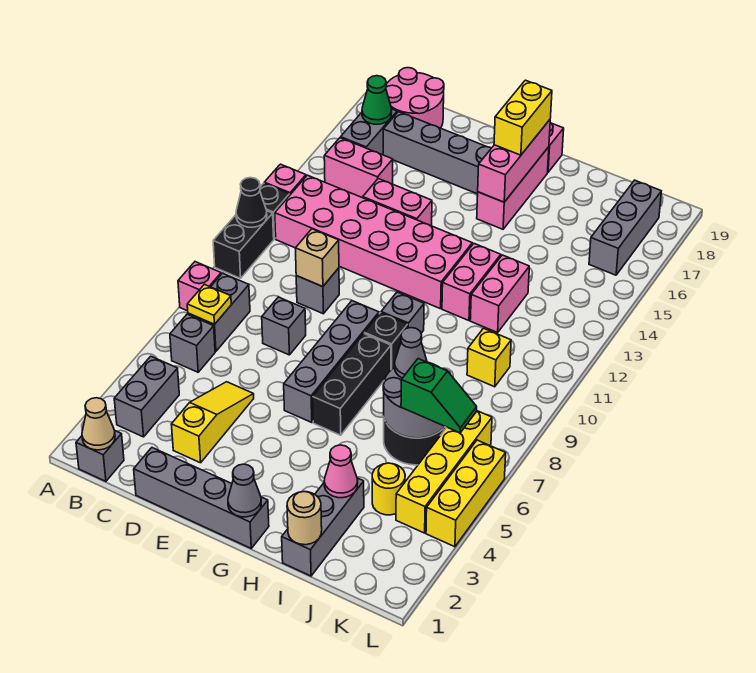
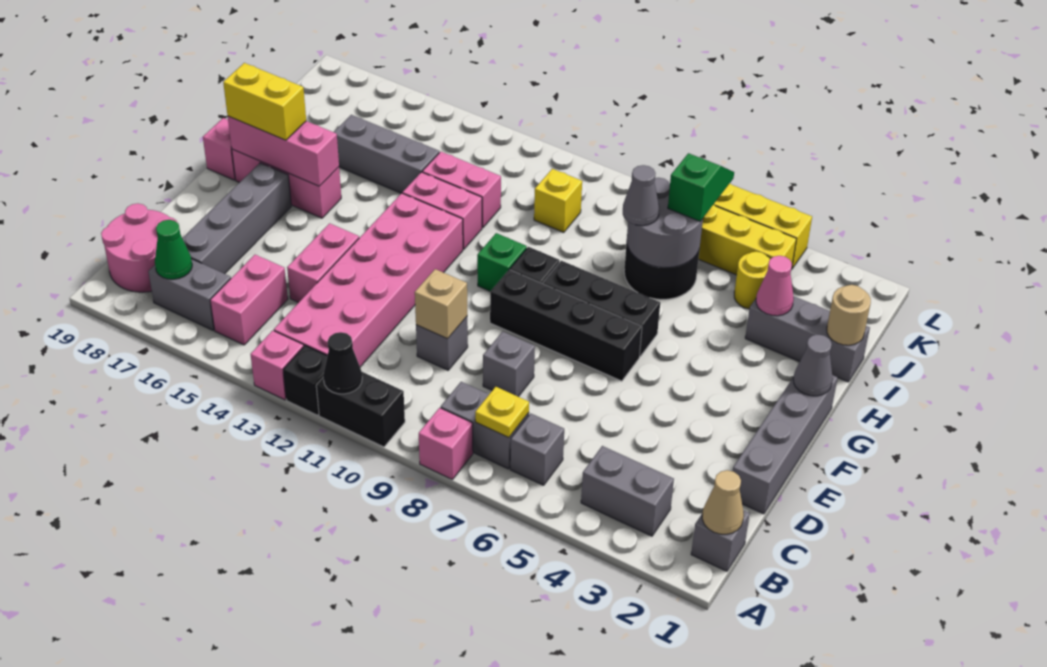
yellow 1x3 slope [171,382,254,463] -> none
grey 1x4 brick [284,301,379,423] -> black 1x4 brick [490,270,642,381]
grey 1x1 brick [381,292,424,333] -> green 1x1 brick [477,233,527,291]
grey 1x3 brick [589,180,661,275] -> grey 1x3 brick moved to [334,115,439,193]

